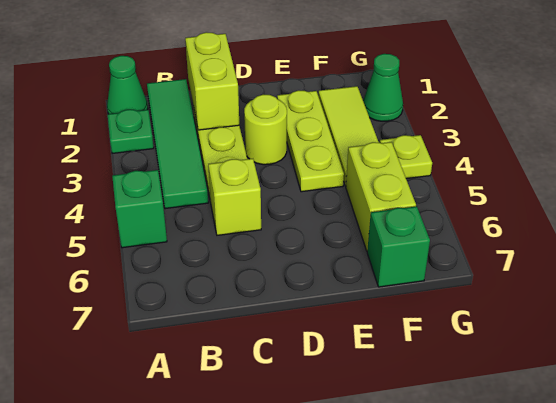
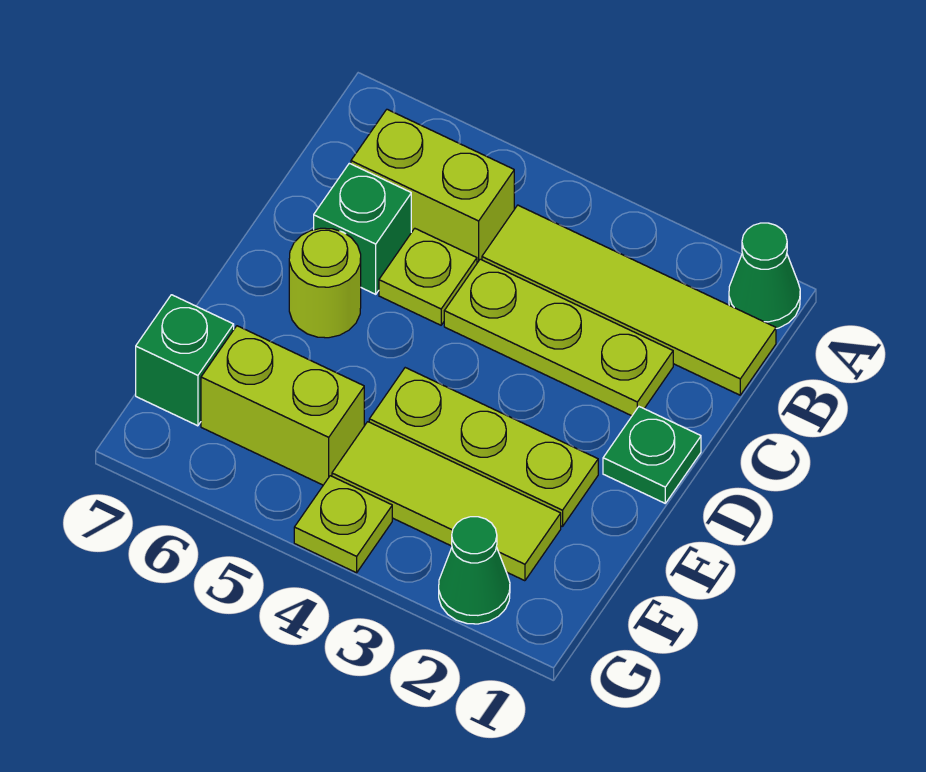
green 1x1 plate [108,110,154,153] -> green 1x1 plate moved to [603,407,701,503]
green 1x1 brick [112,170,167,248] -> green 1x1 brick moved to [314,163,411,294]
green 1x4 tile [147,79,208,209] -> lime 1x4 tile [482,205,776,395]
lime 1x2 brick [185,32,239,130] -> lime 1x2 brick moved to [351,109,514,263]
lime 1x1 brick [208,159,261,235] -> lime 1x1 plate [379,228,477,325]
lime 1x1 round brick [244,94,287,165] -> lime 1x1 round brick moved to [289,228,361,338]

